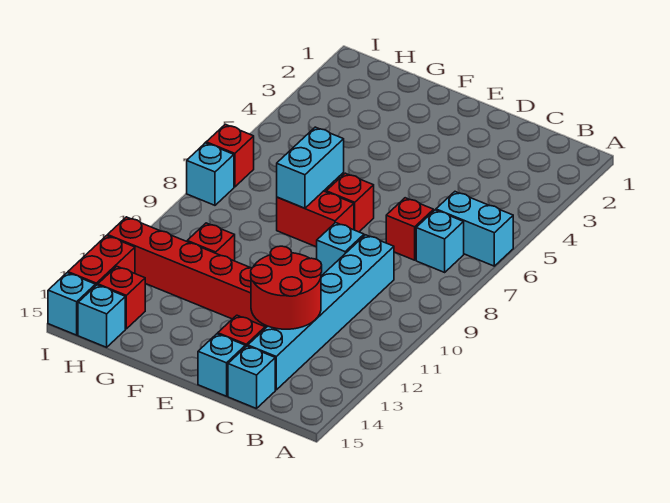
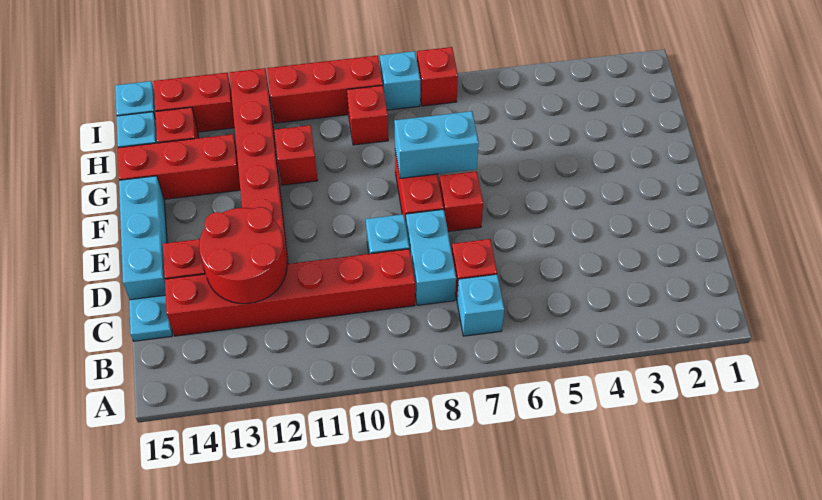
cyan 1x2 brick [436,192,513,266] -> cyan 1x2 brick moved to [406,209,456,305]
cyan 1x6 brick [248,235,394,390] -> red 1x6 brick [165,249,415,336]
cyan 1x1 brick [228,346,275,409] -> cyan 1x1 plate [129,295,172,341]
cyan 1x1 brick [198,334,245,396] -> cyan 1x3 brick [119,176,167,300]
none -> red 1x3 brick [118,134,240,199]
none -> red 1x1 brick [347,85,388,145]
none -> red 1x3 brick [267,55,383,123]

